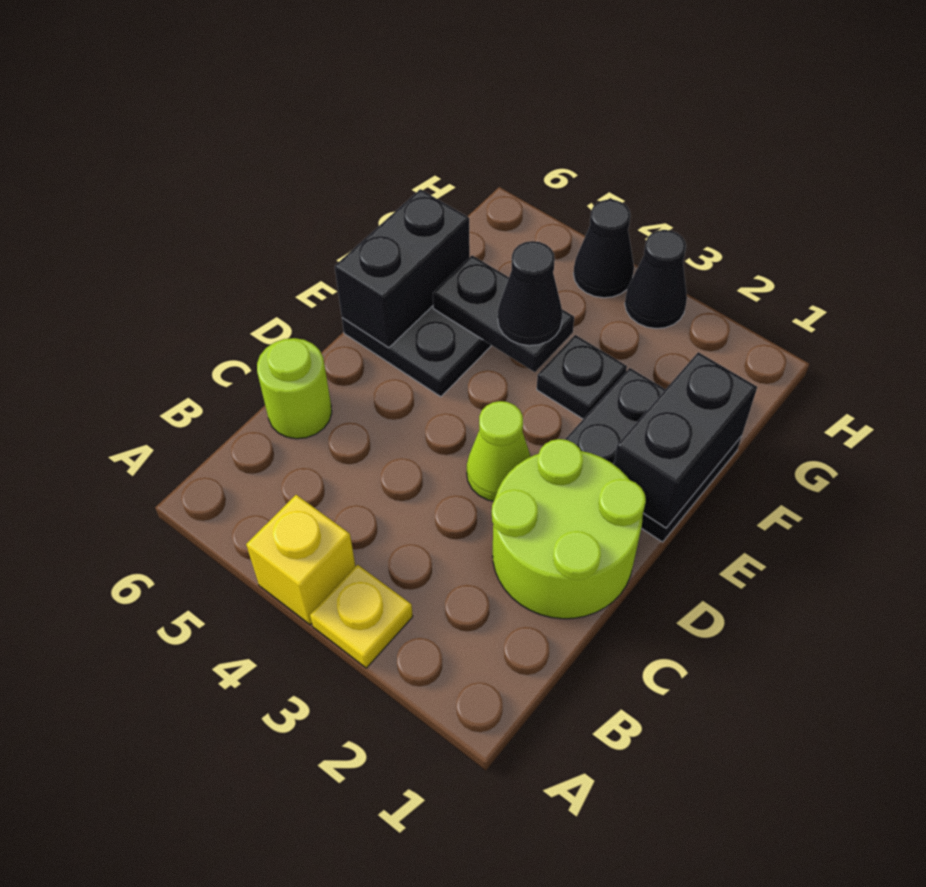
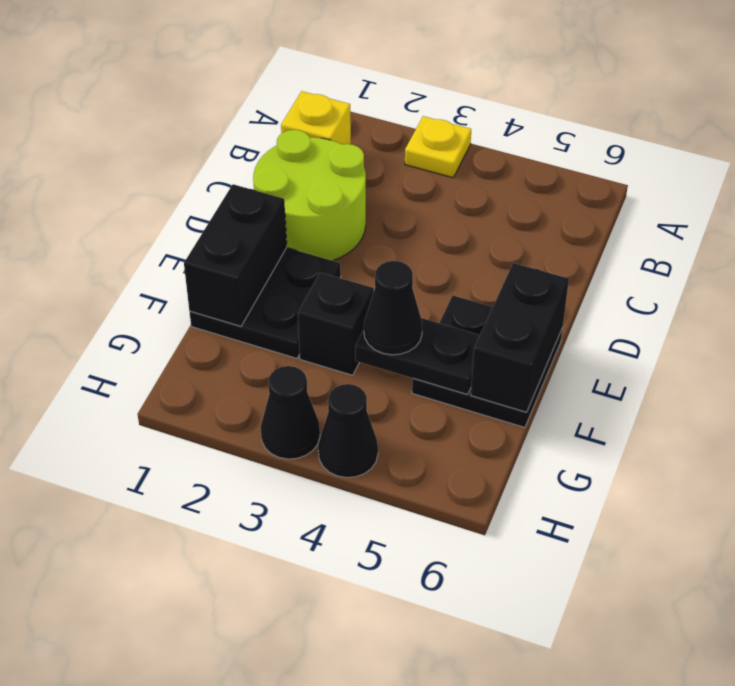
yellow 1x1 brick [246,495,356,625] -> yellow 1x1 brick moved to [281,91,351,145]
lime 1x1 round brick [257,338,332,439] -> none
lime 1x1 cone [467,401,531,501] -> none
black 1x1 plate [537,335,627,419] -> black 1x1 brick [298,272,374,375]

